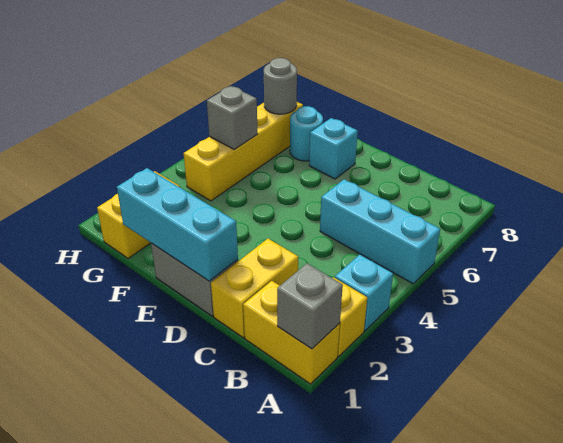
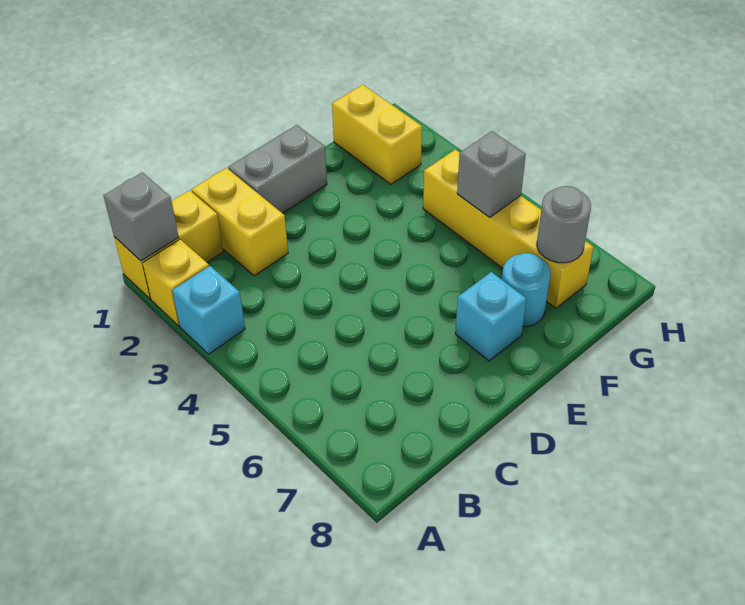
cyan 1x3 brick [320,179,440,284] -> none
cyan 1x3 brick [117,168,238,281] -> none

